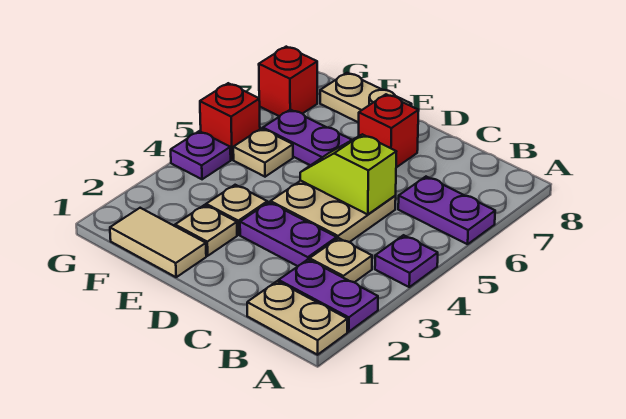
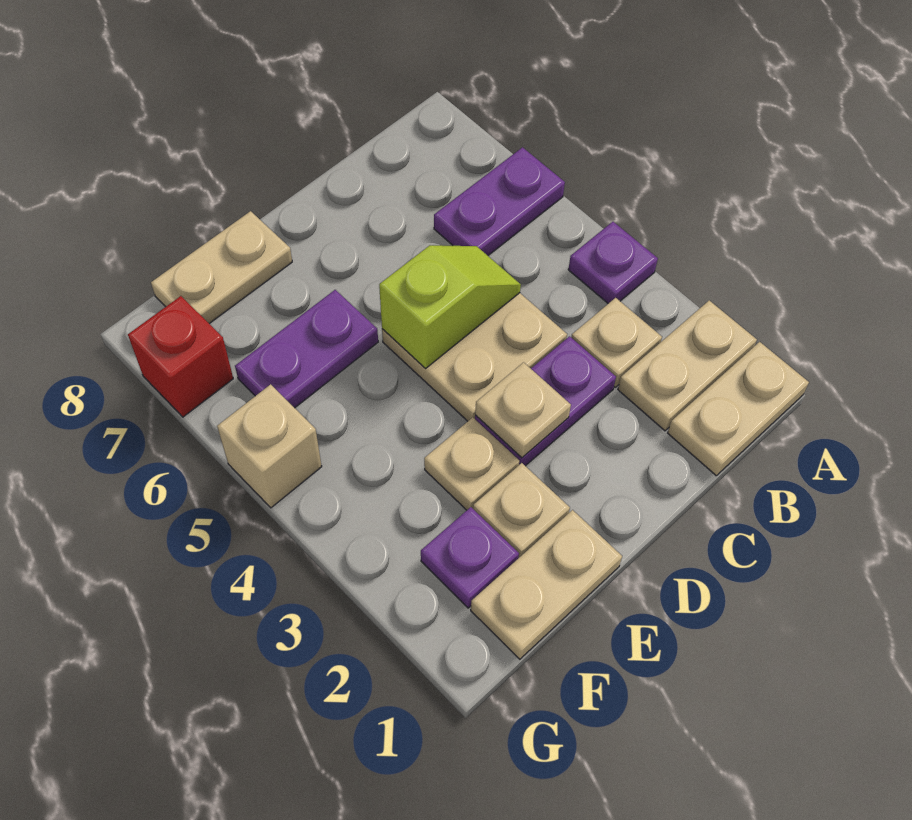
purple 1x2 plate [279,259,378,332] -> tan 1x2 plate [618,300,757,431]
lime 1x2 slope [300,134,396,215] -> lime 1x2 slope turned to [379,245,521,368]
red 1x1 brick [359,94,419,167] -> none
tan 1x2 tile [110,208,206,277] -> tan 1x2 plate [471,510,622,659]
tan 1x1 plate [233,129,293,177] -> tan 1x1 plate moved to [475,362,571,458]
purple 1x1 plate [171,131,231,179] -> purple 1x1 plate moved to [421,507,519,608]
red 1x1 brick [200,83,260,160] -> tan 1x1 brick [217,384,322,508]

